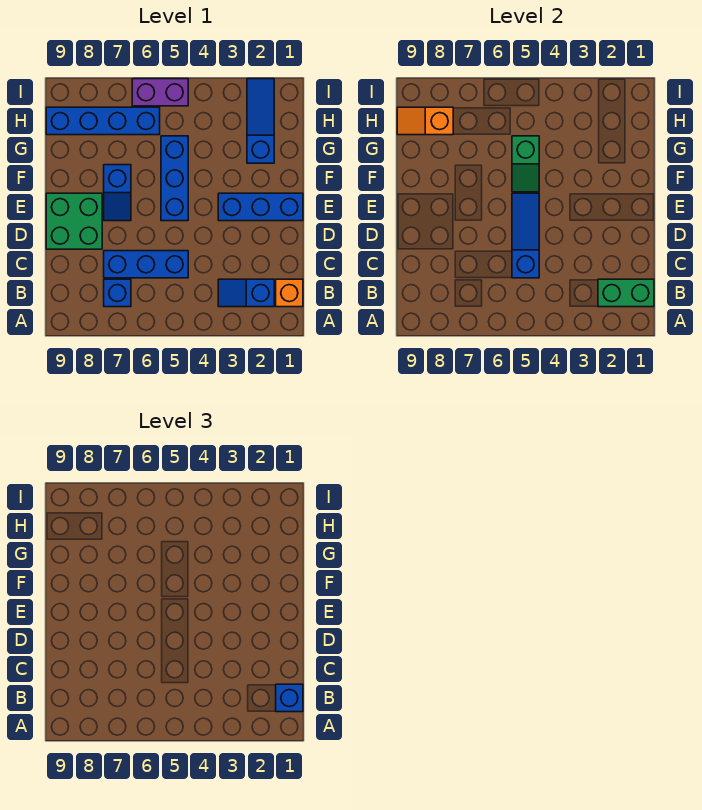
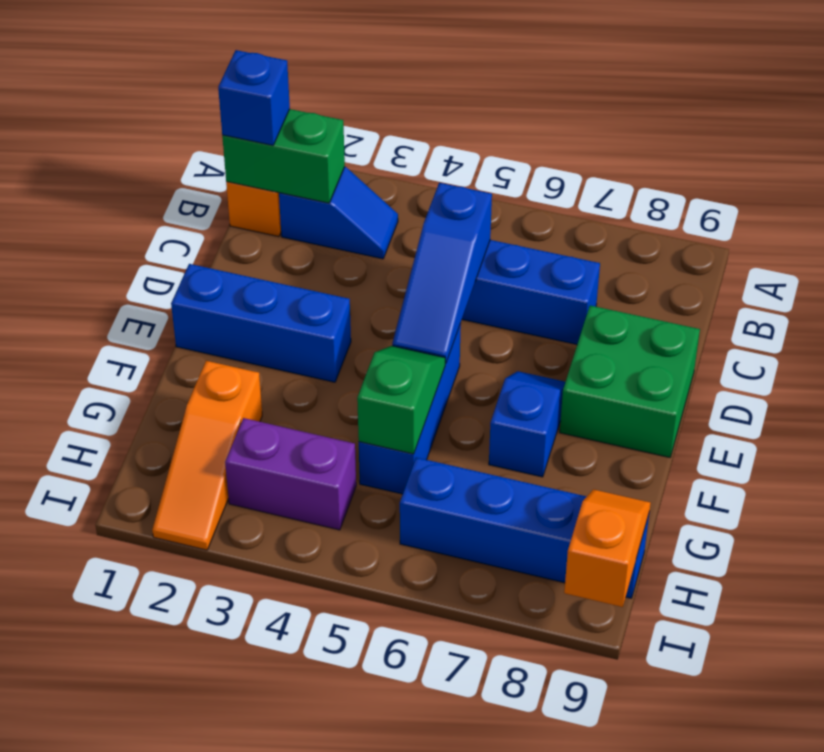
blue 1x1 brick [104,279,131,307] -> none
blue 1x3 slope [247,79,274,163] -> orange 1x3 slope [152,361,262,550]
orange 1x2 slope [397,107,453,135] -> orange 1x2 slope turned to [564,489,651,607]
purple 1x2 brick [132,79,188,106] -> purple 1x2 brick moved to [225,418,356,530]

